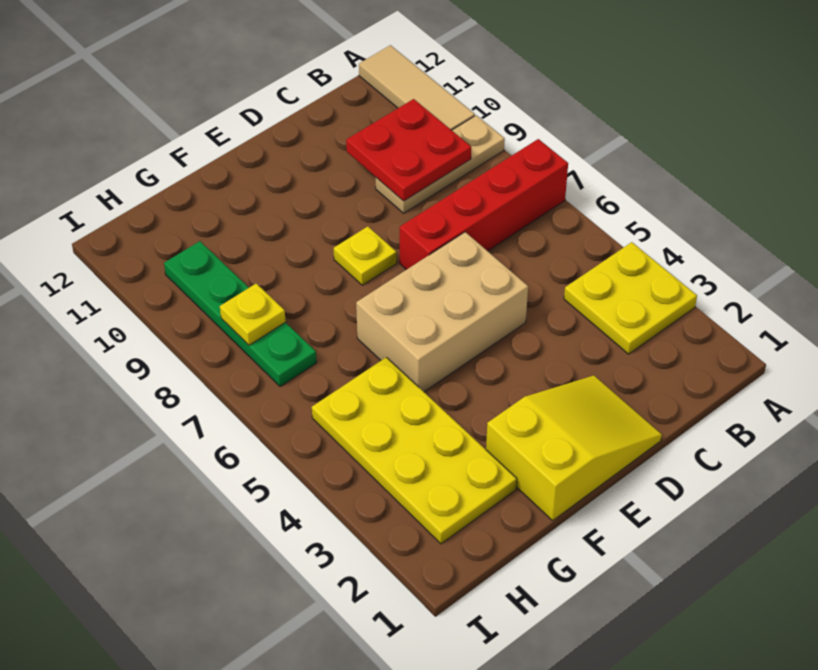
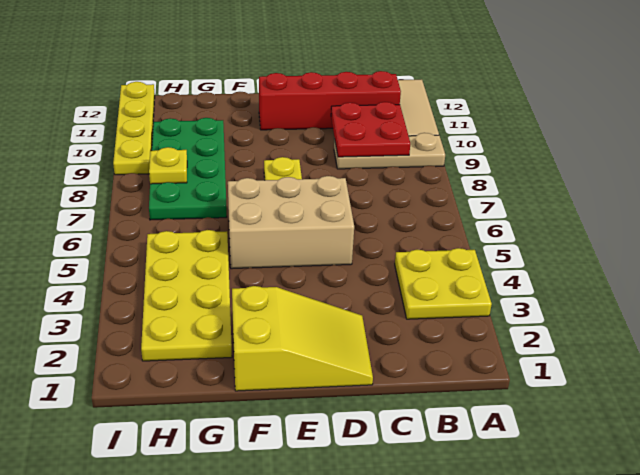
red 1x4 brick [400,139,568,270] -> red 1x4 brick moved to [259,71,401,130]
green 1x4 plate [164,241,317,386] -> green 2x4 plate [149,118,227,220]
none -> yellow 1x4 plate [113,82,155,175]

